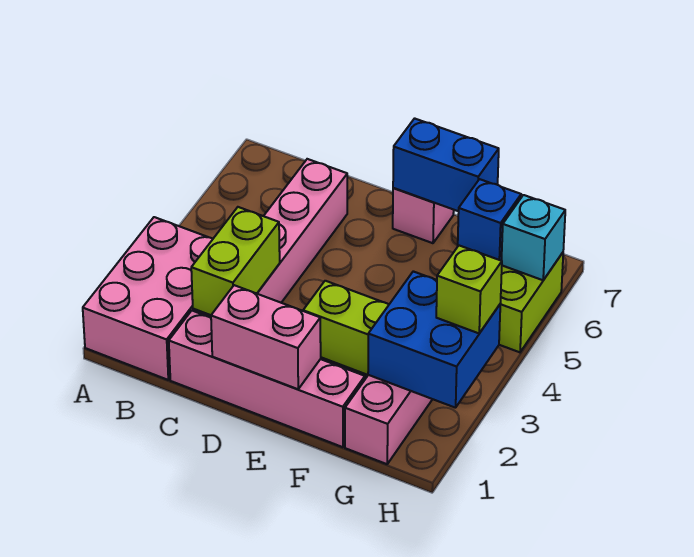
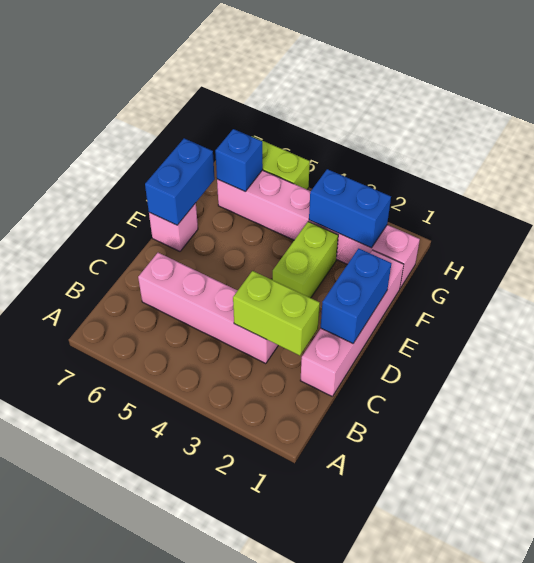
pink 2x3 brick [83,217,213,380] -> none
pink 1x2 brick [211,285,321,389] -> blue 1x2 brick [321,248,392,343]
blue 2x2 brick [368,271,500,408] -> blue 1x2 brick [309,169,391,248]
lime 1x1 brick [436,246,502,333] -> none
cyan 1x1 brick [502,195,565,280] -> none

